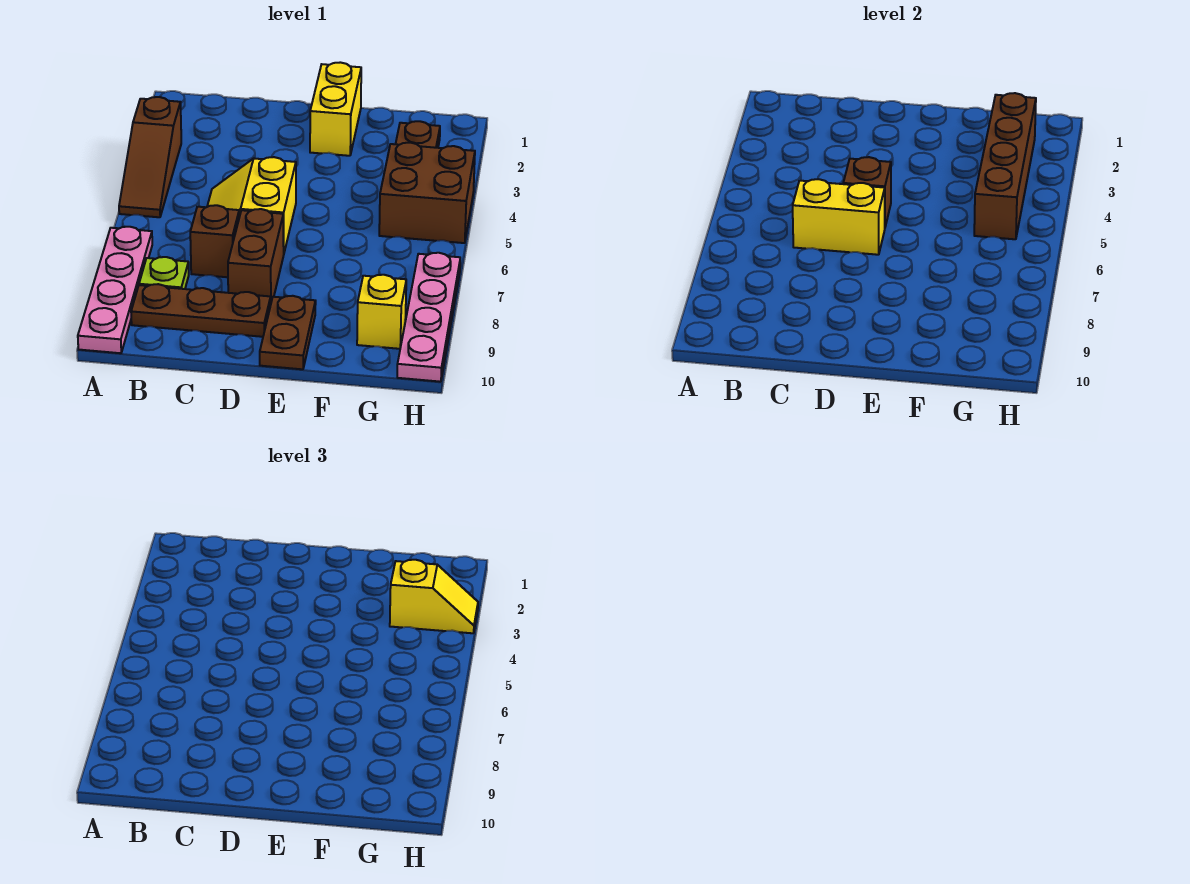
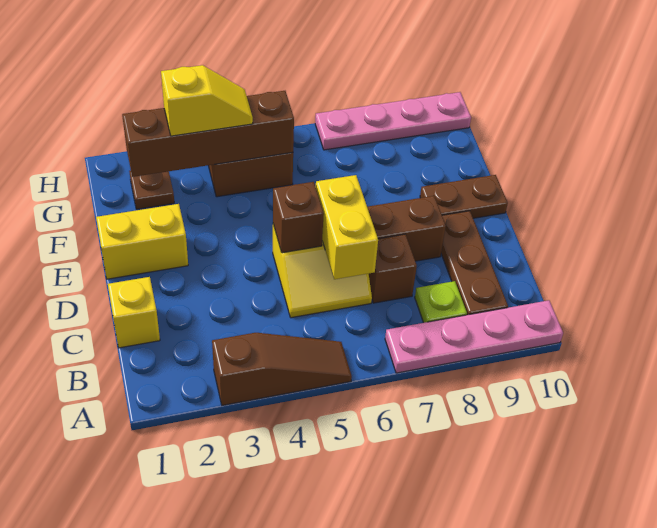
yellow 1x2 slope [390,560,478,633] -> yellow 1x2 slope turned to [161,65,253,136]
yellow 1x1 brick [357,275,406,349] -> yellow 1x1 brick moved to [108,277,160,348]

